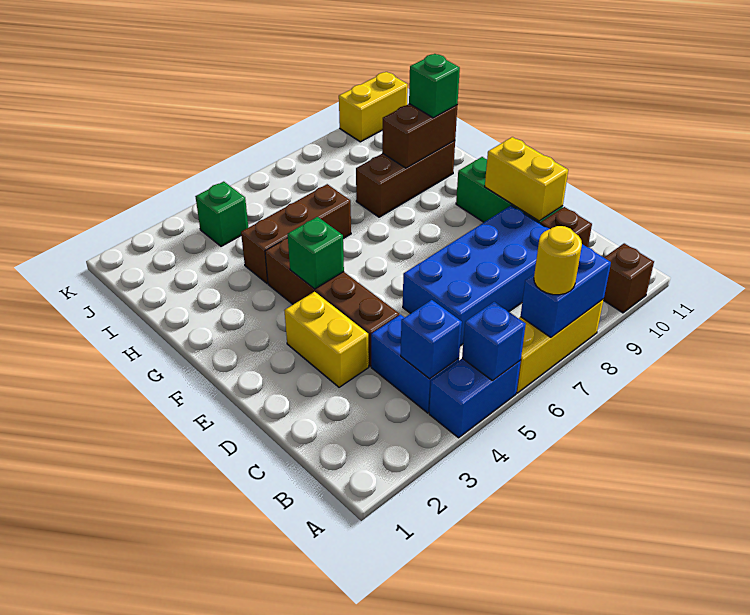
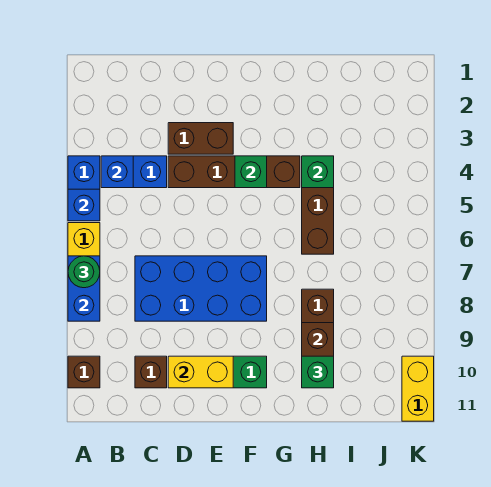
yellow 1x1 round brick [534,226,582,295] -> green 1x1 round brick [68,256,100,288]
blue 2x4 brick [403,206,549,346] -> blue 2x4 brick turned to [135,256,267,321]
yellow 1x2 brick [284,292,369,387] -> brown 1x2 brick [168,123,233,154]
green 1x1 brick [195,182,248,246] -> green 1x1 brick moved to [302,156,334,188]

